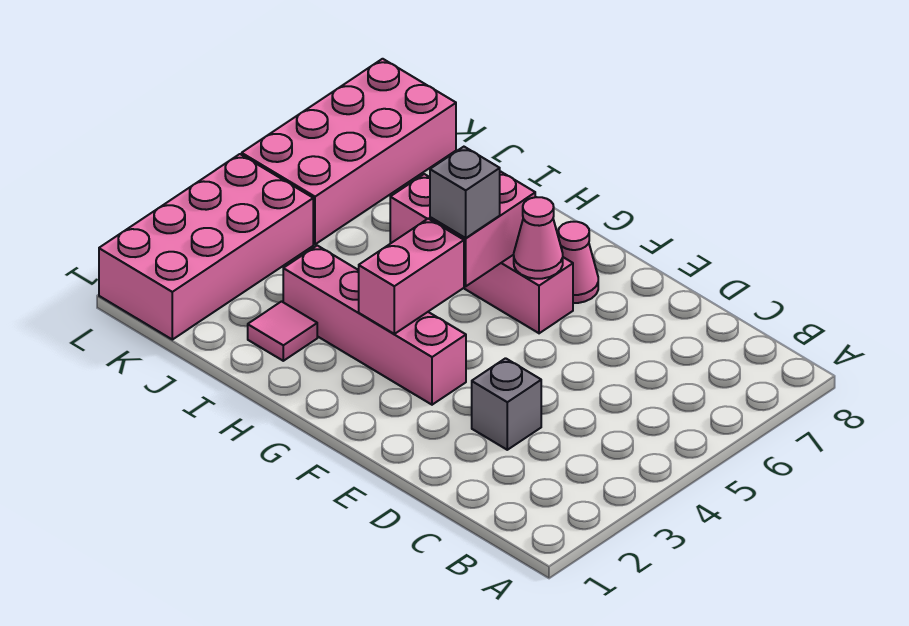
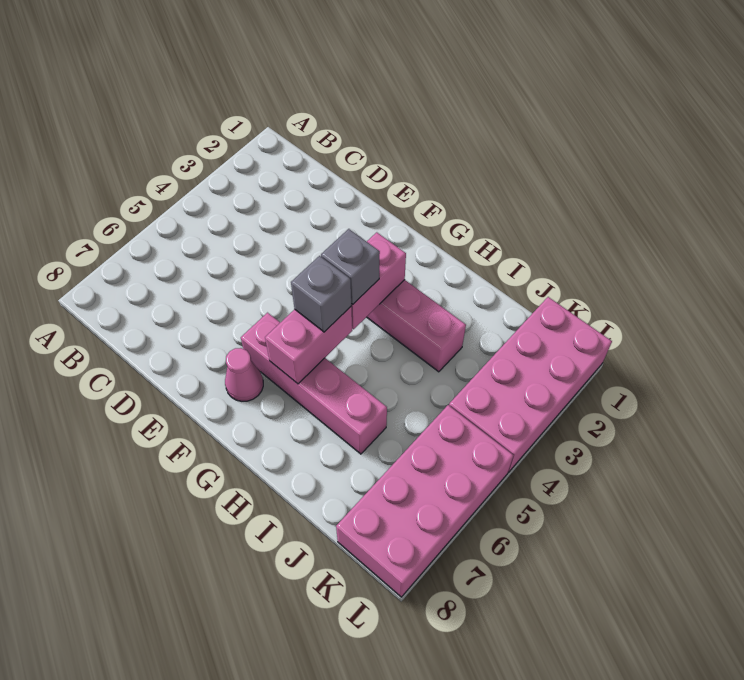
grey 1x1 brick [472,358,541,450] -> grey 1x1 brick moved to [321,229,380,304]
pink 1x1 cone [514,197,563,279] -> none
pink 1x1 tile [248,302,317,361] -> none

